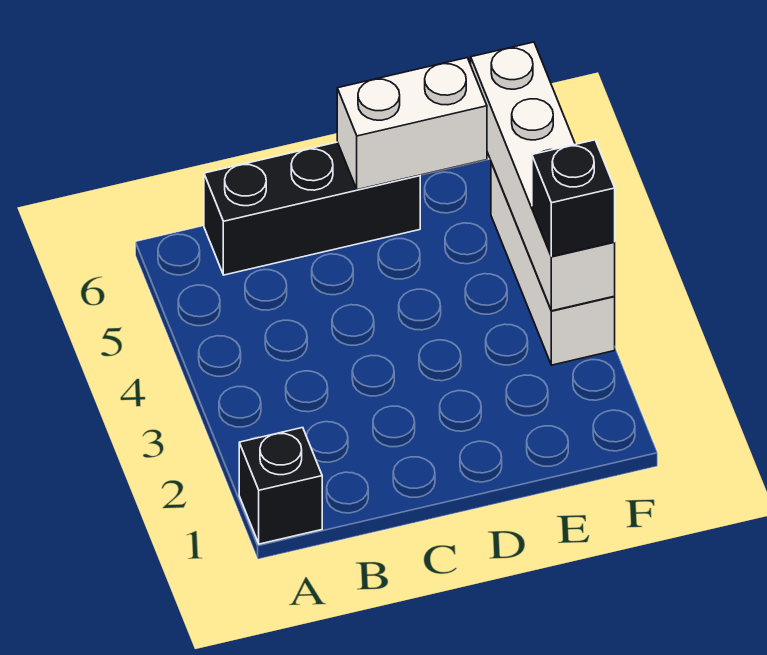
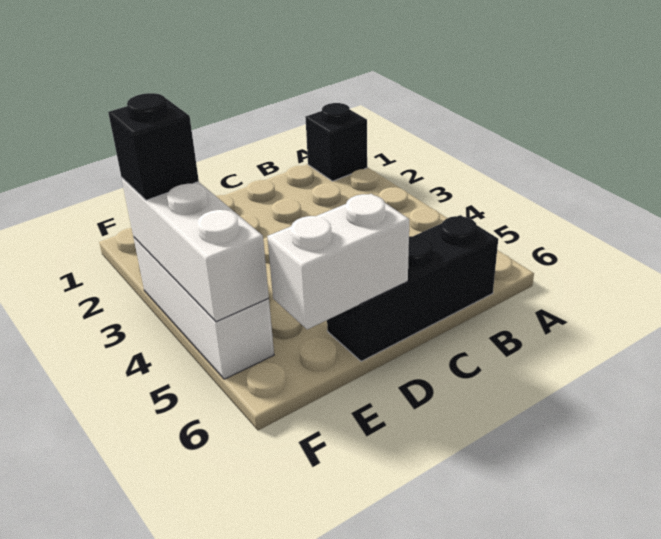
white 1x4 brick [471,42,615,311] -> white 1x3 brick [122,178,269,322]

